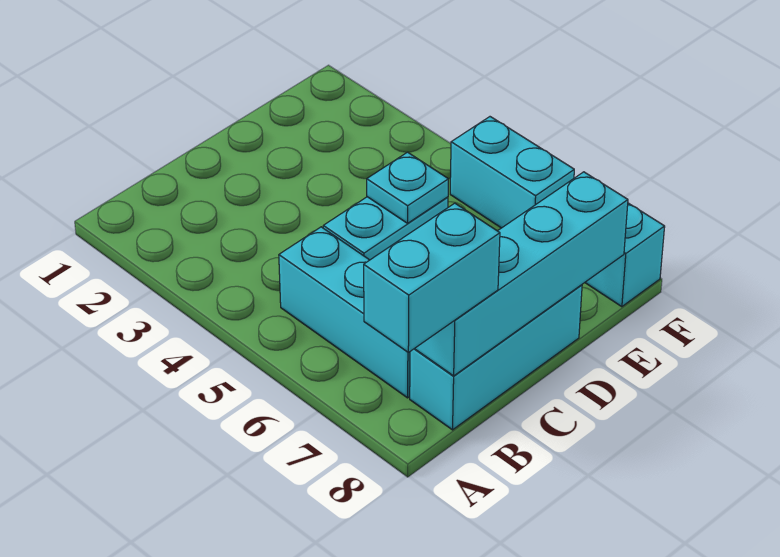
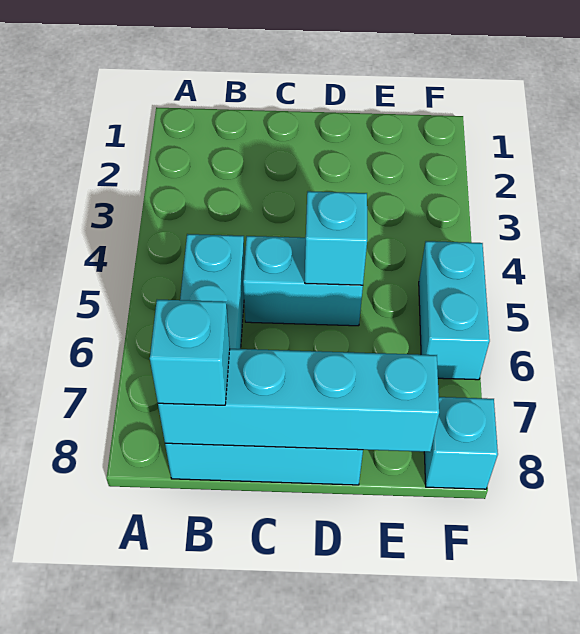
cyan 1x2 brick [364,203,500,352] -> cyan 1x1 brick [150,300,230,405]
cyan 1x1 plate [367,152,448,223] -> cyan 1x1 brick [305,191,367,285]

